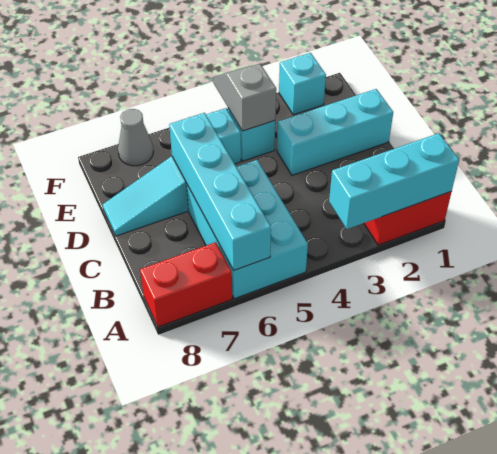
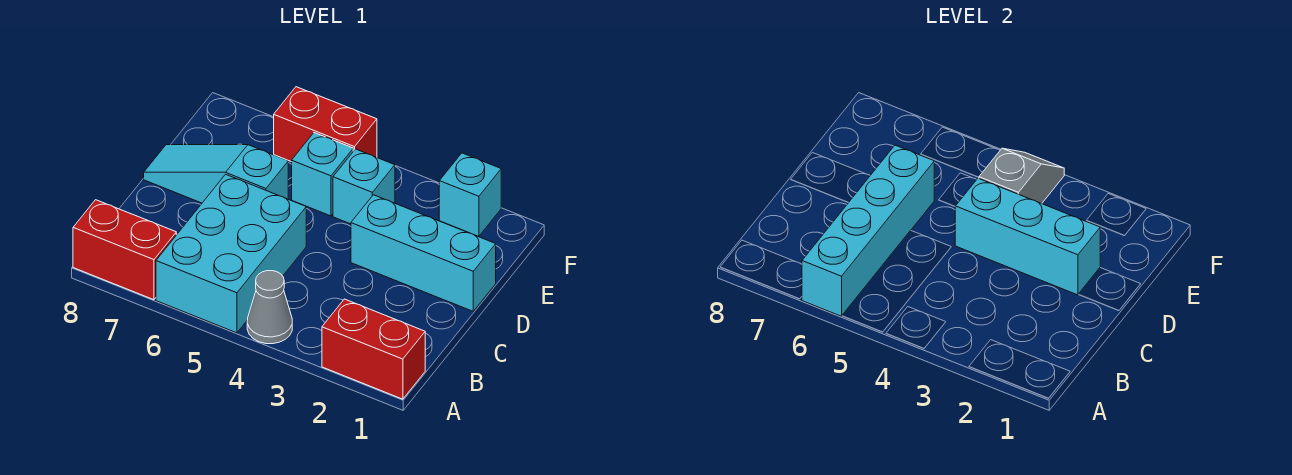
cyan 1x3 brick [329,133,459,229] -> cyan 1x3 brick moved to [955,178,1100,295]
none -> red 1x2 brick [274,87,377,162]
grey 1x1 cone [118,109,153,166] -> grey 1x1 cone moved to [247,271,292,344]

